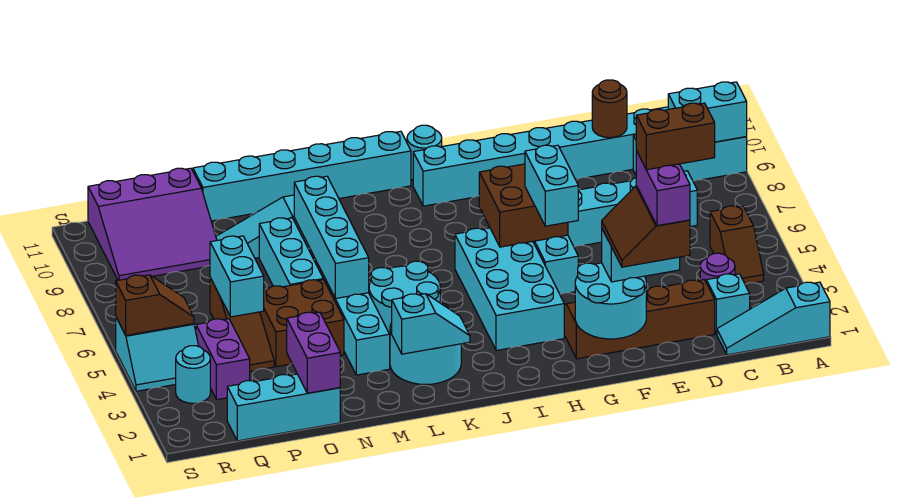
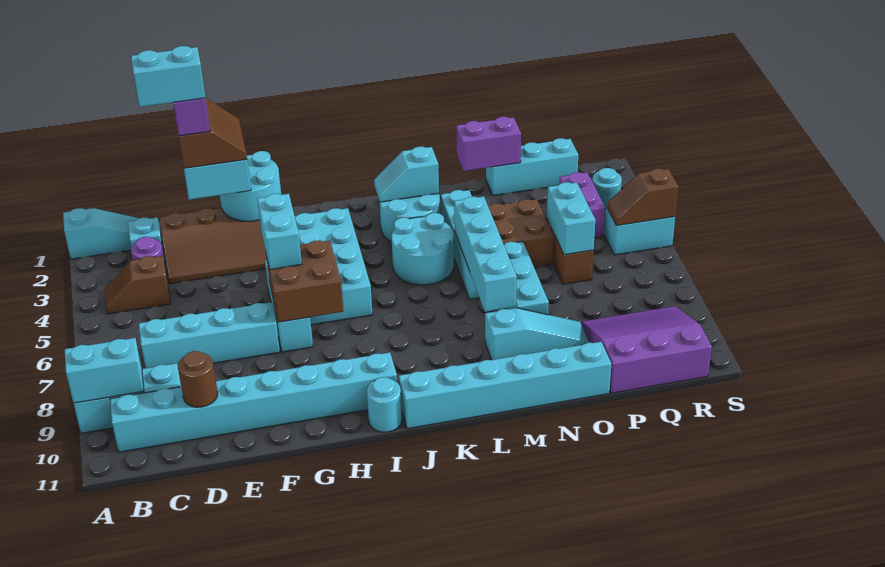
brown 1x2 slope [710,206,764,284] -> brown 1x2 slope turned to [104,256,170,314]
brown 1x2 brick [636,103,715,170] -> cyan 1x2 brick [131,46,205,107]
purple 1x2 brick [287,312,340,393] -> purple 1x2 brick turned to [456,117,521,171]

